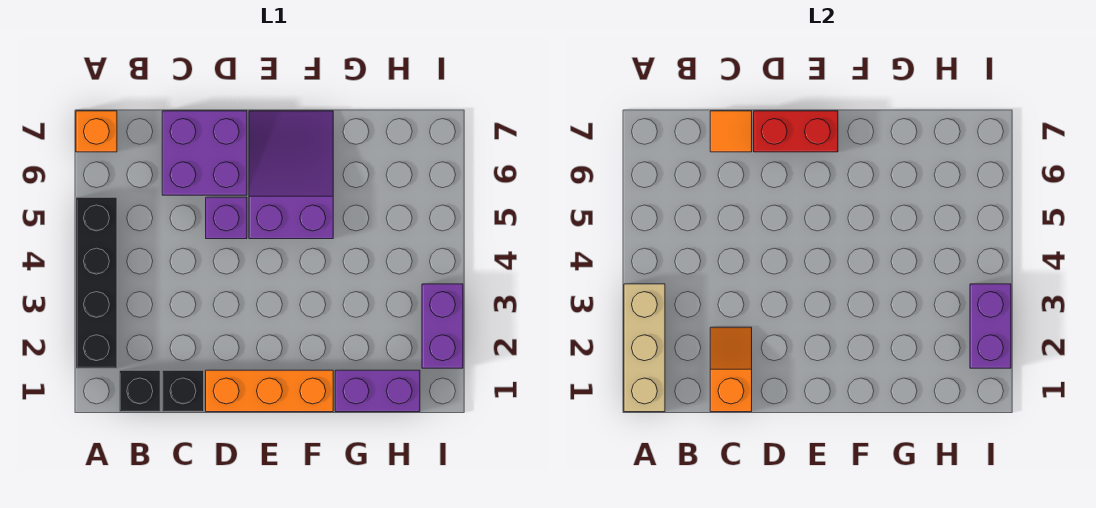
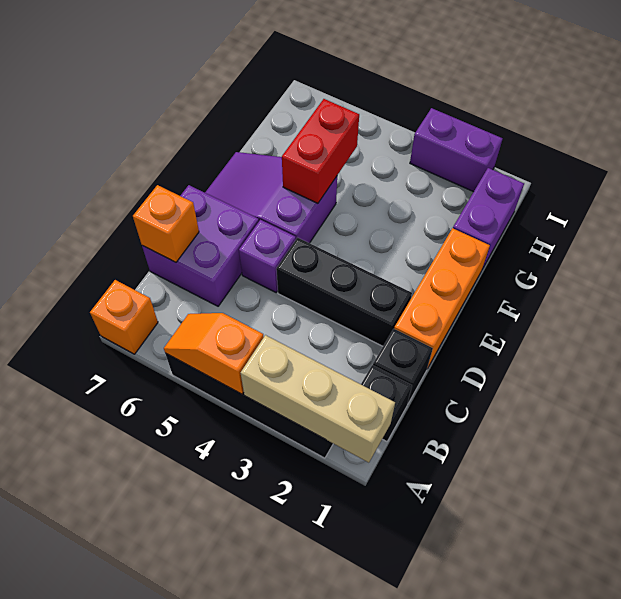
orange 1x2 slope [710,327,752,412] -> orange 1x2 slope moved to [164,313,264,394]
orange 1x1 tile [710,111,752,152] -> orange 1x1 brick [133,185,199,262]
none -> black 1x3 brick [276,238,412,346]
red 1x2 brick [754,111,838,152] -> red 1x2 brick moved to [282,99,359,203]
purple 1x2 brick [970,284,1011,368] -> none

